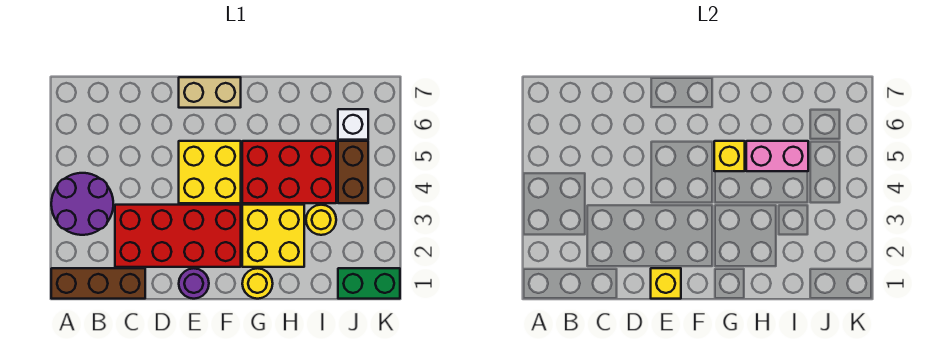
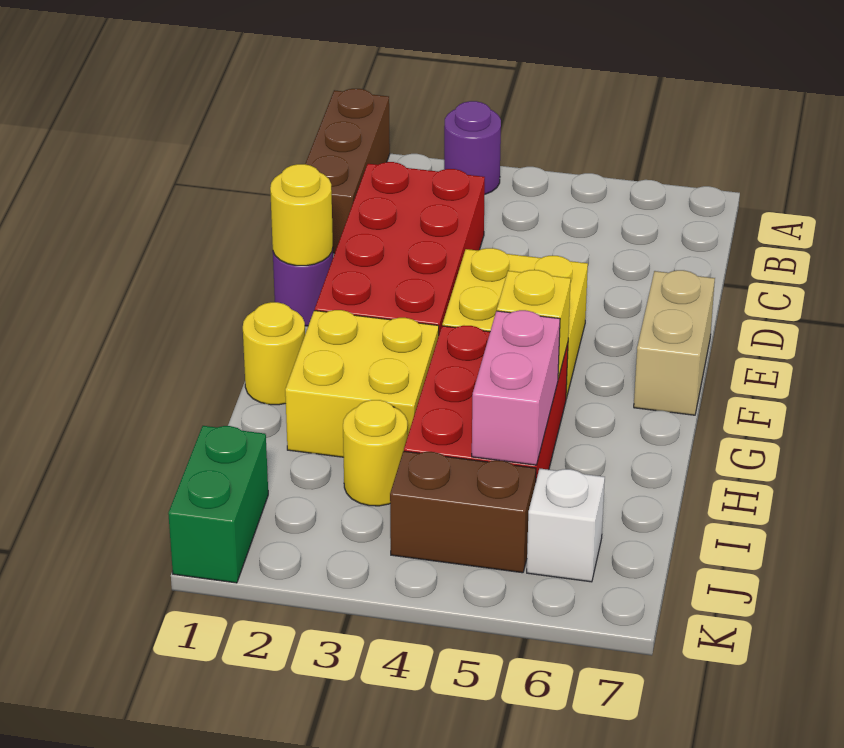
purple 2x2 round brick [51,173,113,235] -> purple 1x1 round brick [444,101,501,194]
yellow 1x1 brick [651,268,681,299] -> yellow 1x1 round brick [270,164,333,266]

